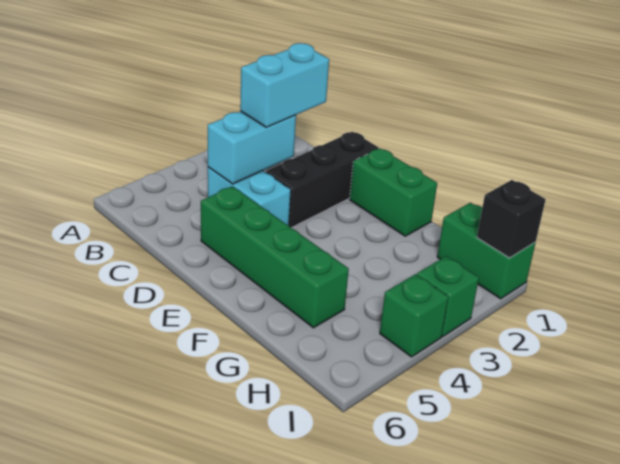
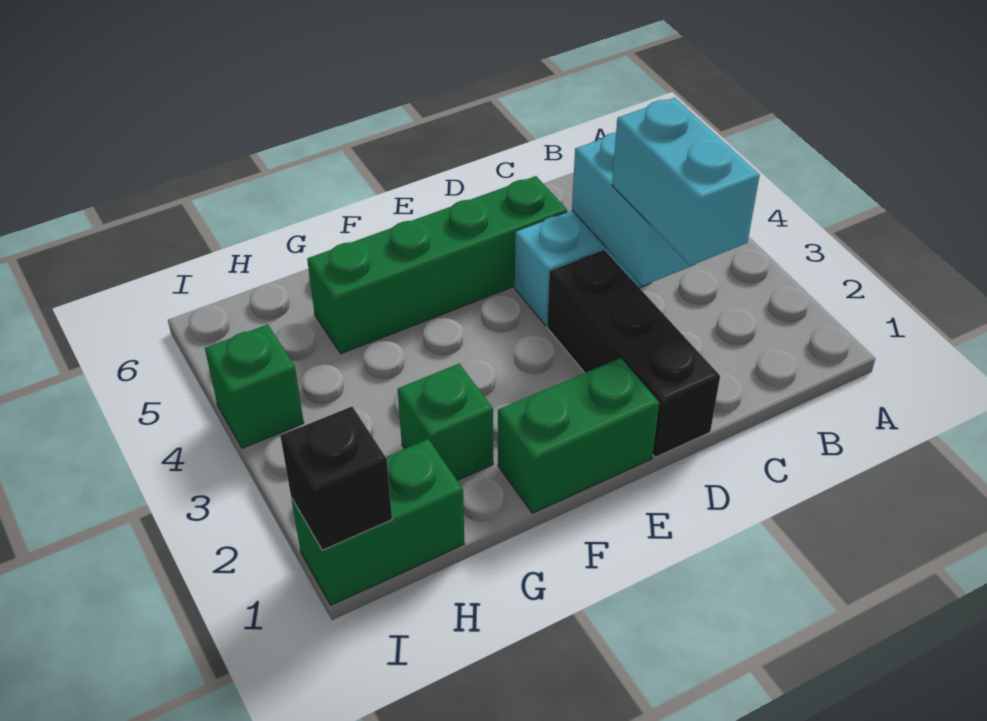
green 1x1 brick [417,256,479,336] -> green 1x1 brick moved to [398,364,493,480]

